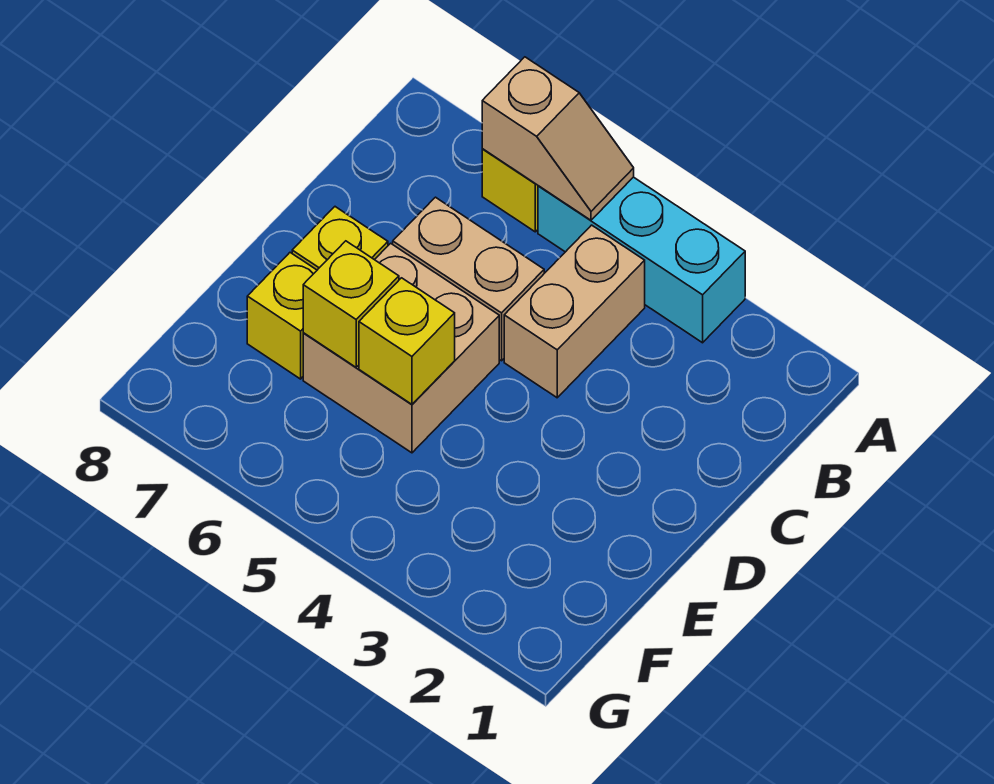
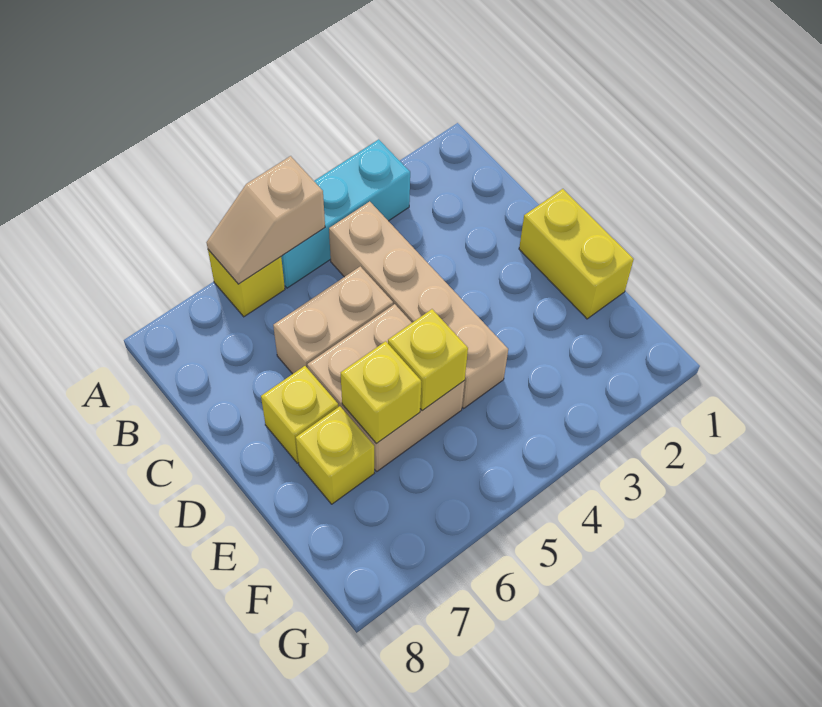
tan 1x2 slope [482,57,634,220] -> tan 1x2 slope turned to [207,156,325,284]
tan 1x2 brick [504,225,645,398] -> tan 1x4 brick [329,201,508,408]
none -> yellow 1x2 brick [519,189,634,319]

